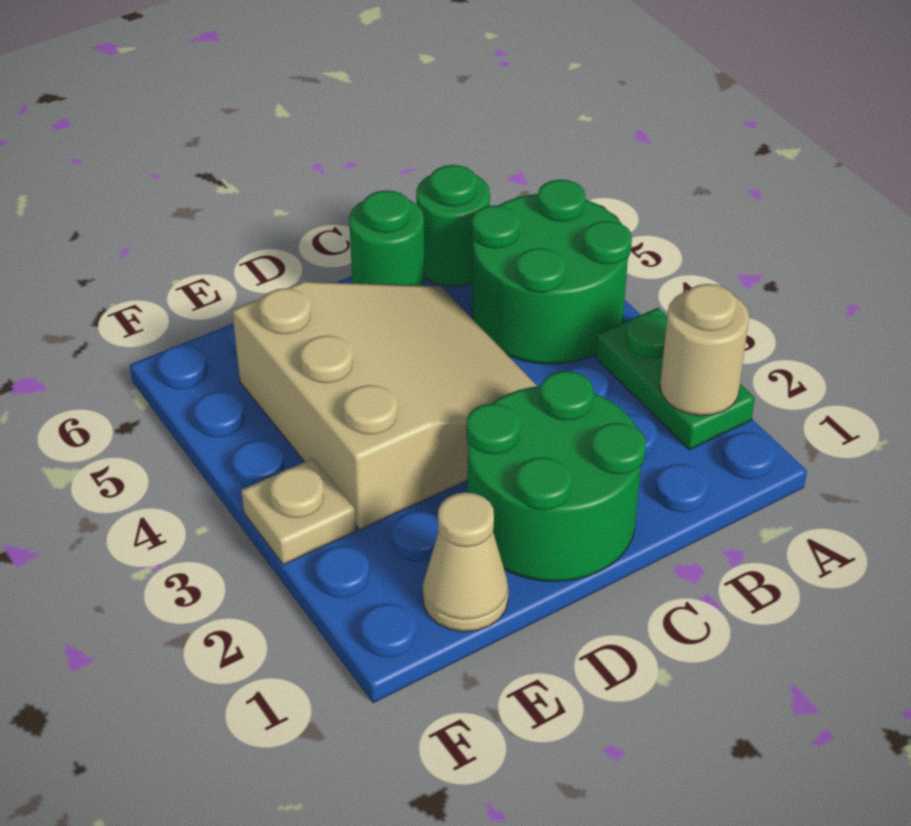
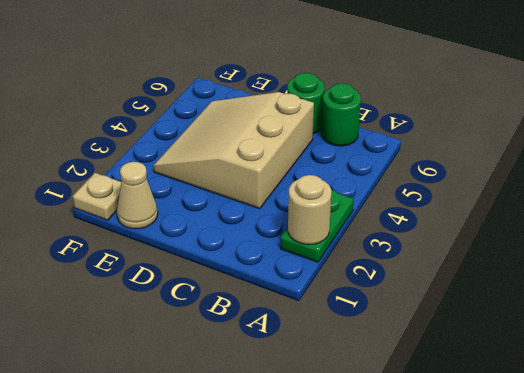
green 2x2 round brick [472,180,632,364] -> none
green 2x2 round brick [466,371,646,581] -> none
tan 3x3 slope [232,282,537,530] -> tan 3x3 slope turned to [153,92,314,209]
tan 1x1 plate [241,458,356,565] -> tan 1x1 plate moved to [73,173,121,220]

